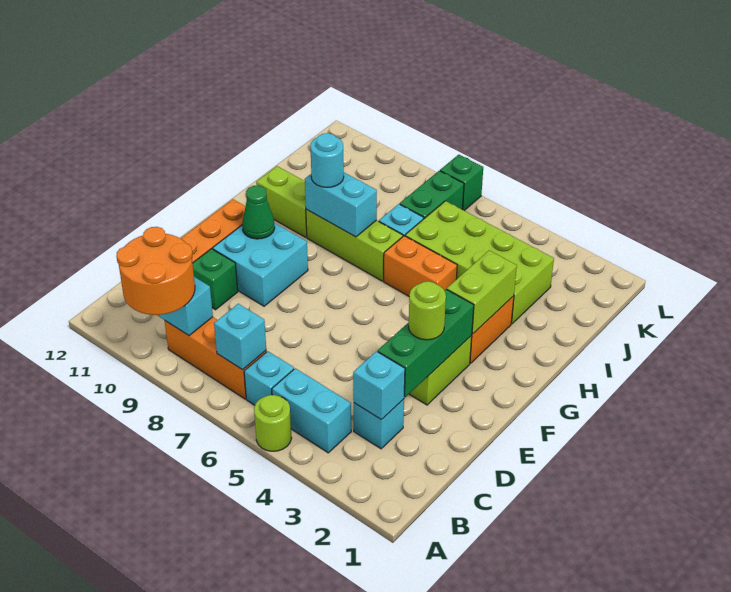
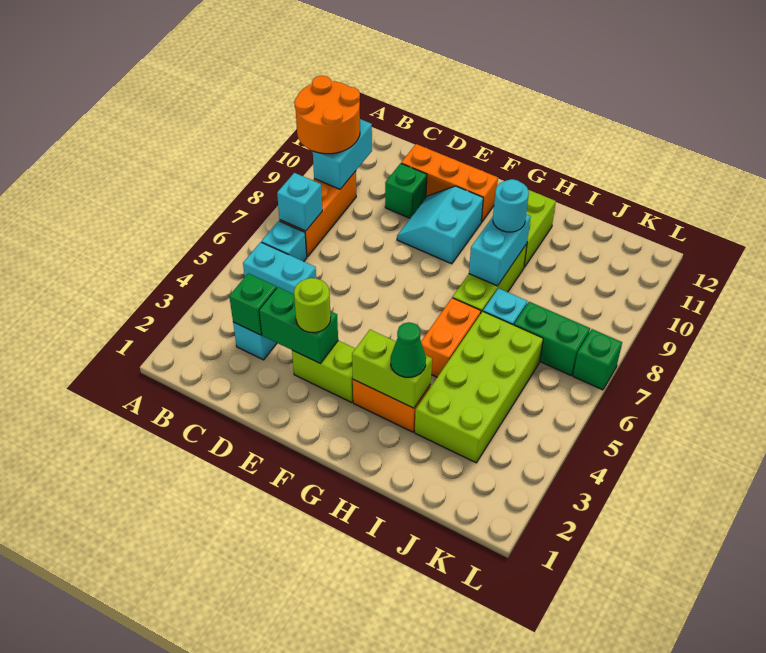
lime 1x1 round brick [254,395,292,451] -> none
cyan 1x2 brick [272,368,351,453] -> cyan 1x2 brick turned to [243,242,316,294]
cyan 1x1 brick [353,351,405,420] -> green 1x1 brick [229,273,277,335]
green 1x3 brick [378,289,474,397] -> green 1x2 brick [259,287,338,363]
cyan 2x2 brick [213,223,308,306] -> cyan 2x2 slope [397,186,483,264]
green 1x1 cone [242,186,275,239] -> green 1x1 cone moved to [391,322,426,377]

